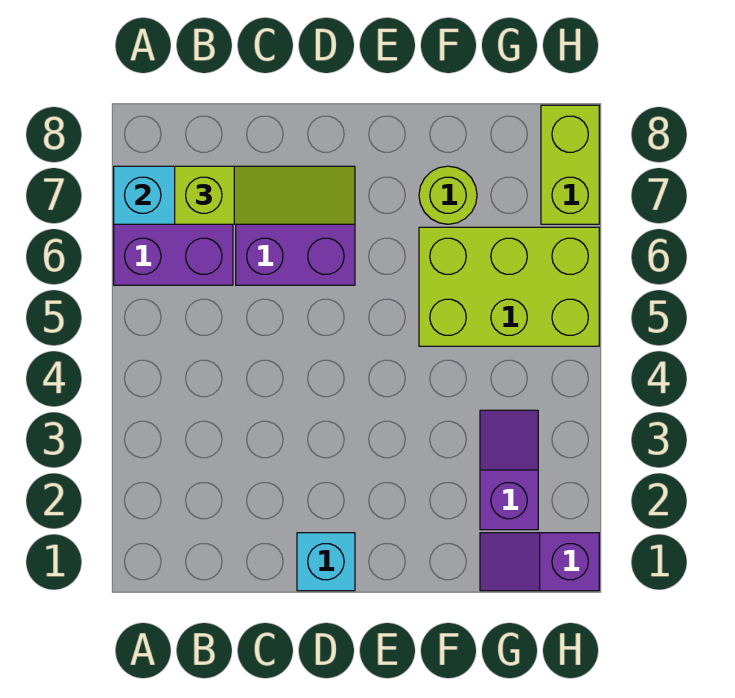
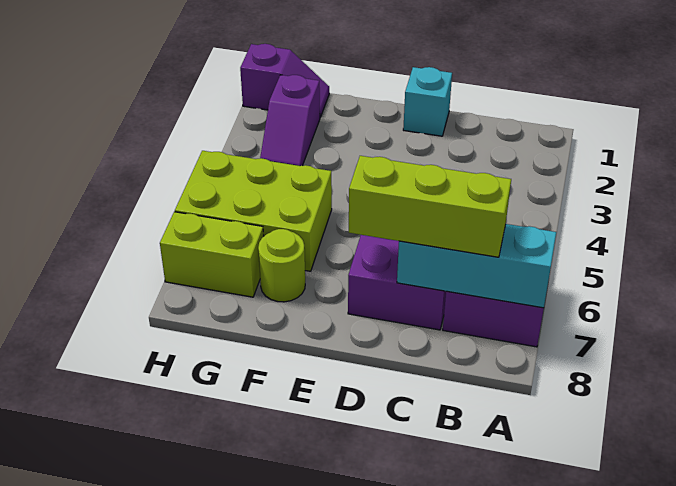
lime 1x3 slope [175,166,355,224] -> lime 1x3 brick [349,156,511,257]
lime 1x2 brick [541,105,599,224] -> lime 1x2 brick turned to [160,212,264,297]

